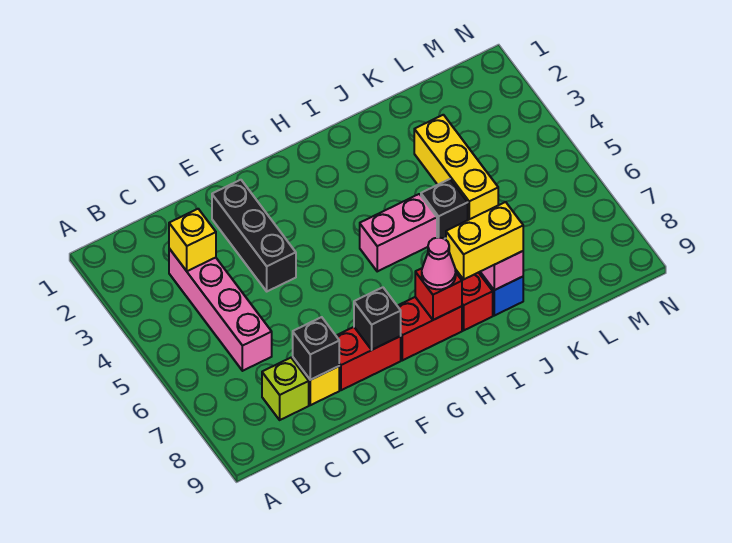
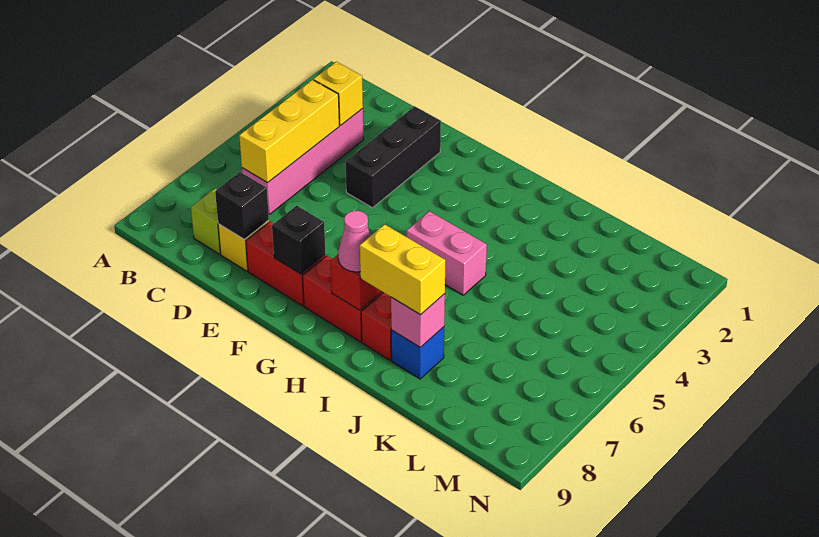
black 1x1 brick [421,179,468,239] -> none
yellow 1x3 brick [414,115,498,220] -> yellow 1x3 brick moved to [239,80,339,183]

